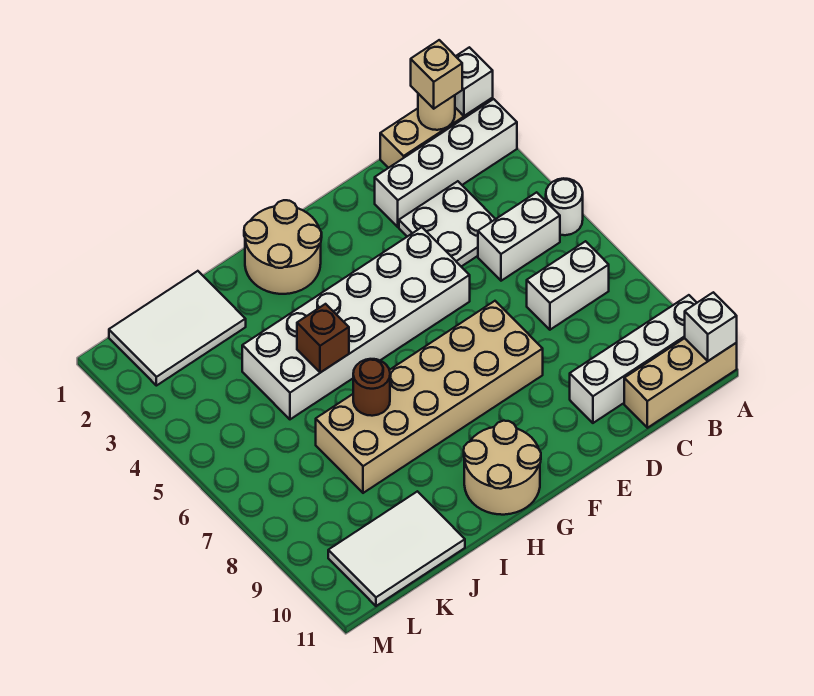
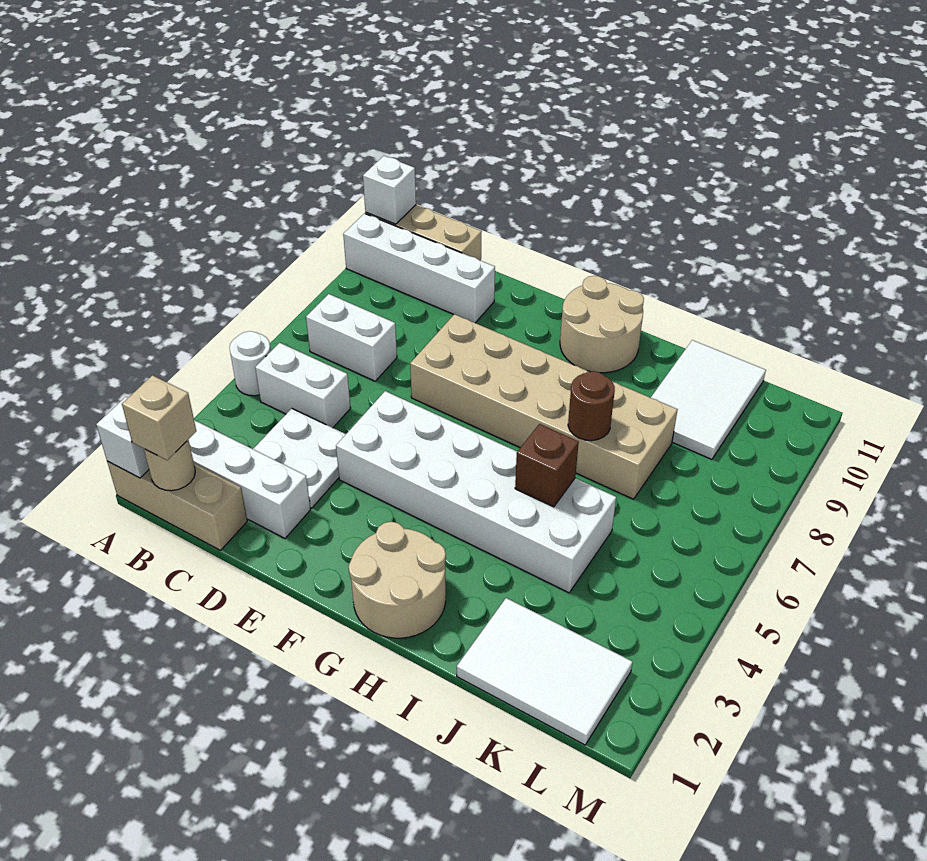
white 2x3 tile [328,491,465,606] -> white 2x3 tile turned to [651,340,766,460]

